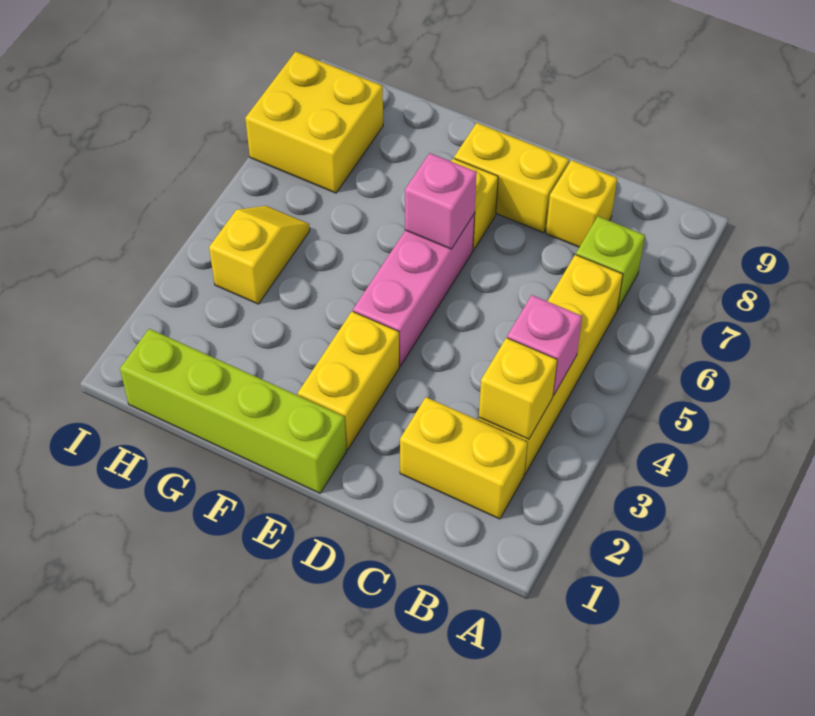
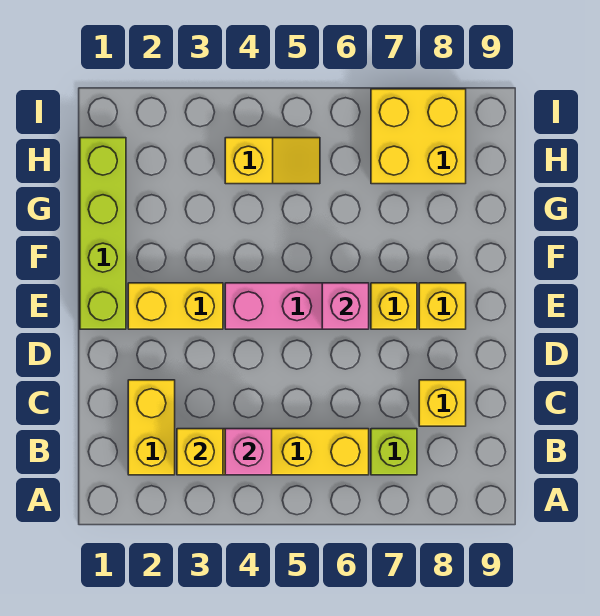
yellow 1x2 brick [454,123,569,233] -> yellow 1x1 brick [419,283,466,329]

